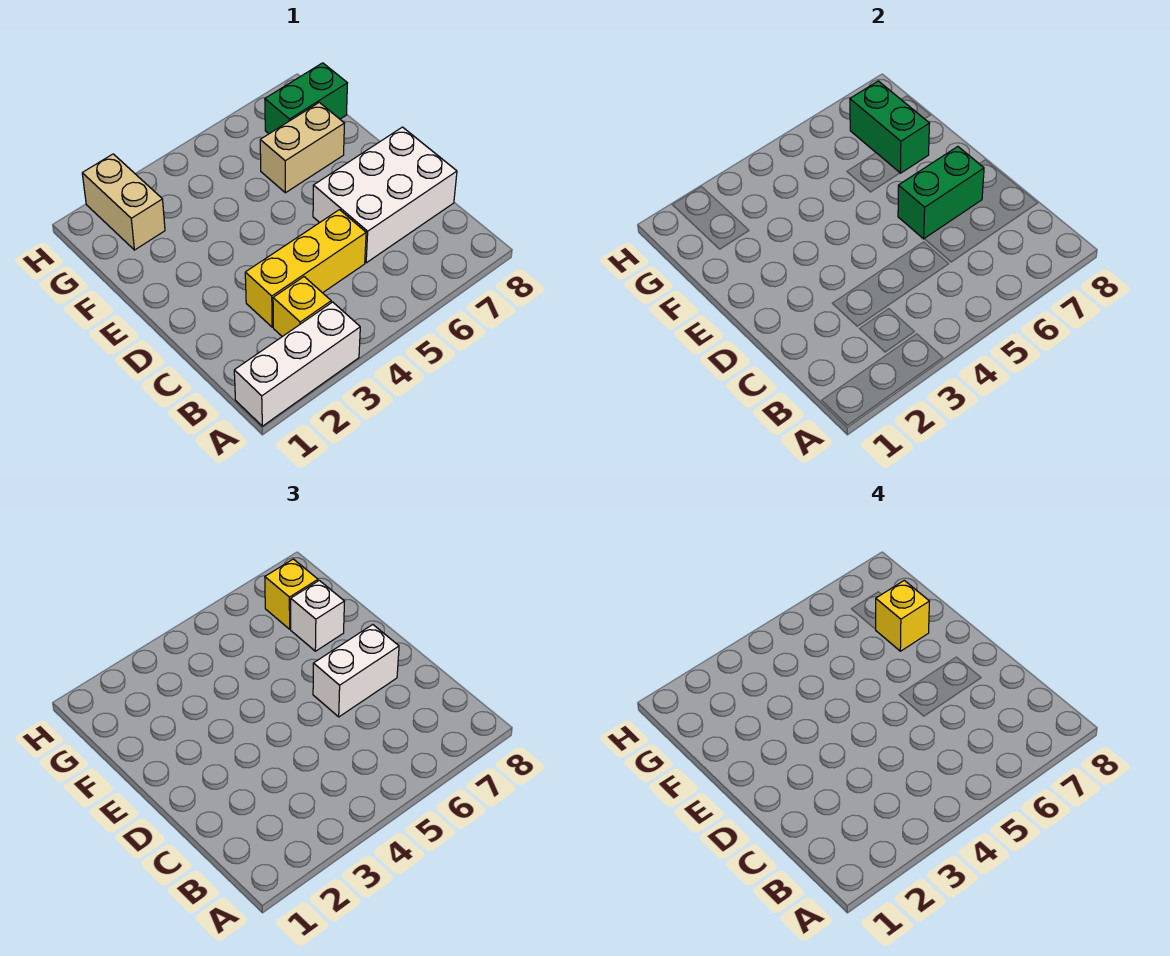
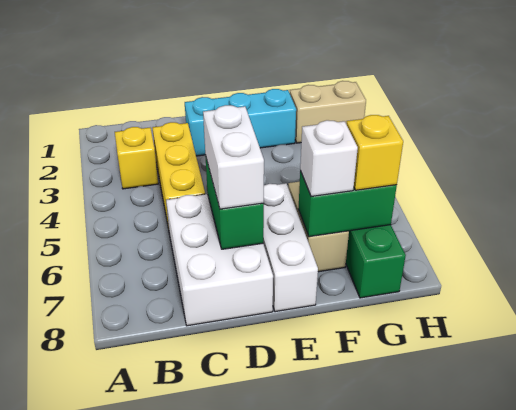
white 1x3 brick [234,302,360,426] -> white 1x3 brick moved to [263,183,318,312]
none -> cyan 1x3 brick [185,89,296,156]
yellow 1x1 brick [876,580,930,651] -> none

